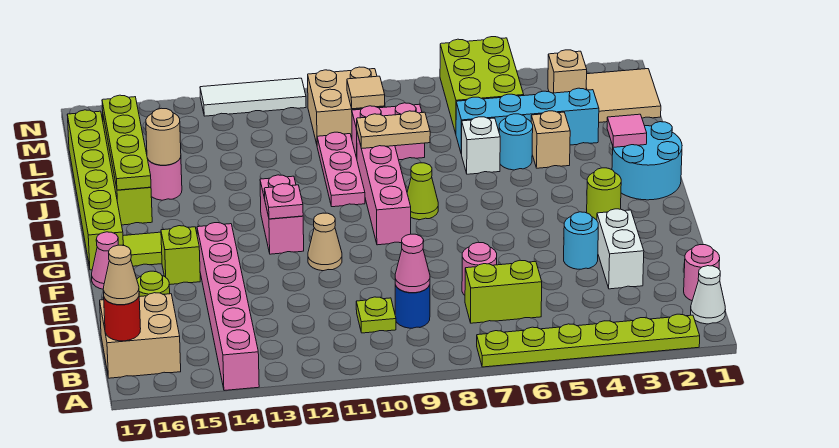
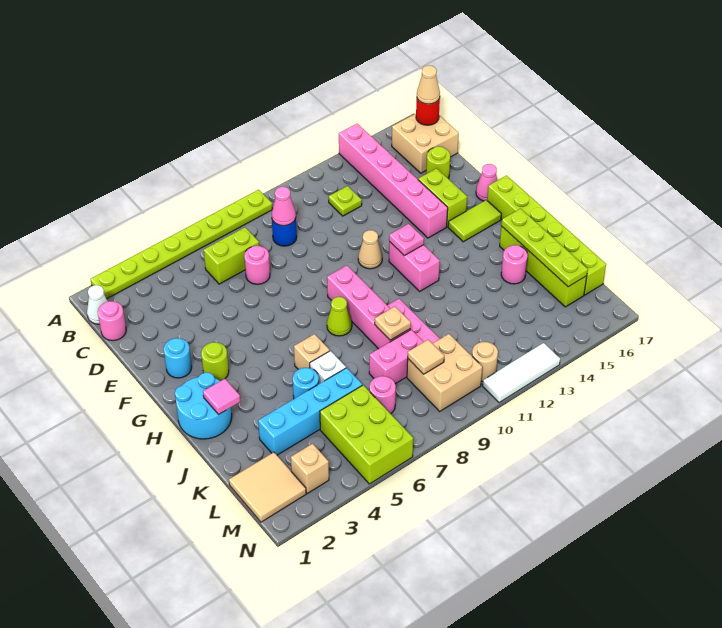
lime 1x6 plate [477,314,700,367] -> lime 1x8 plate [90,190,273,299]
lime 1x1 plate [356,297,396,333] -> lime 1x1 plate moved to [329,186,362,216]
white 1x2 brick [597,209,644,289] -> none
cyan 1x1 round brick [564,212,598,269] -> cyan 1x1 round brick moved to [164,338,192,378]
lime 1x1 brick [161,226,200,285] -> lime 1x2 brick [418,168,467,227]
tan 1x1 brick [531,111,570,168] -> tan 1x1 brick moved to [294,334,330,369]
tan 1x2 plate [357,111,430,149] -> tan 1x1 plate [375,306,411,340]
tan 1x1 round brick [146,108,181,165] -> tan 1x1 round brick moved to [472,342,498,381]
none -> pink 1x1 round brick [369,376,396,414]

